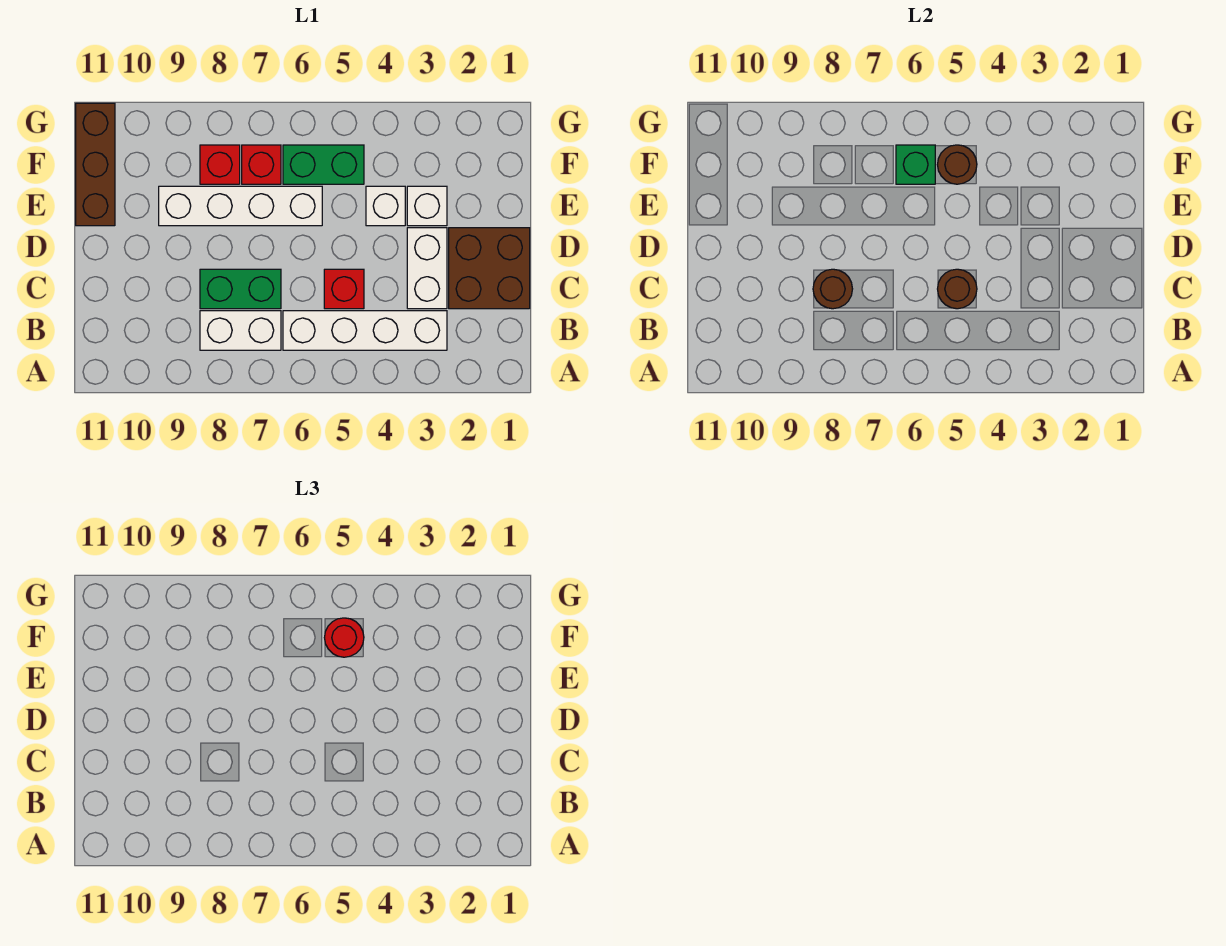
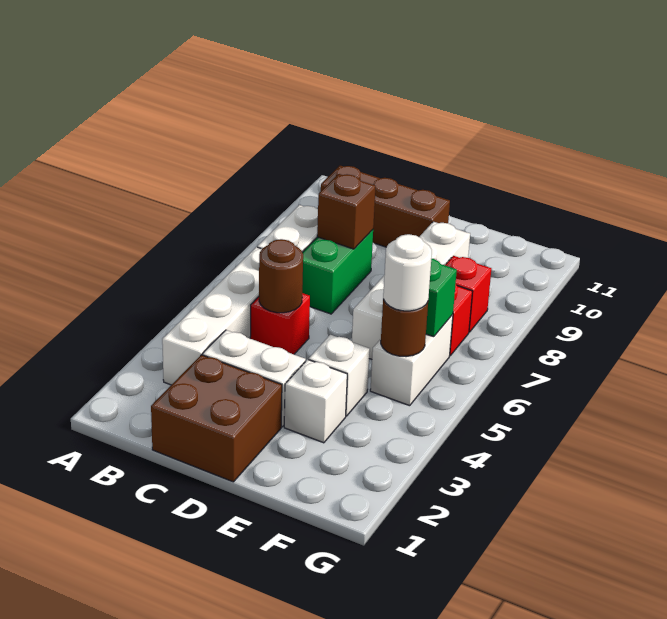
brown 1x1 round brick [813,269,852,309] -> brown 1x1 brick [317,174,376,249]
brown 1x3 brick [76,103,115,226] -> brown 1x3 brick moved to [321,166,450,247]
green 1x2 brick [283,145,364,184] -> white 1x2 brick [370,315,453,406]
red 1x1 round brick [324,618,364,657] -> white 1x1 round brick [383,234,432,311]

